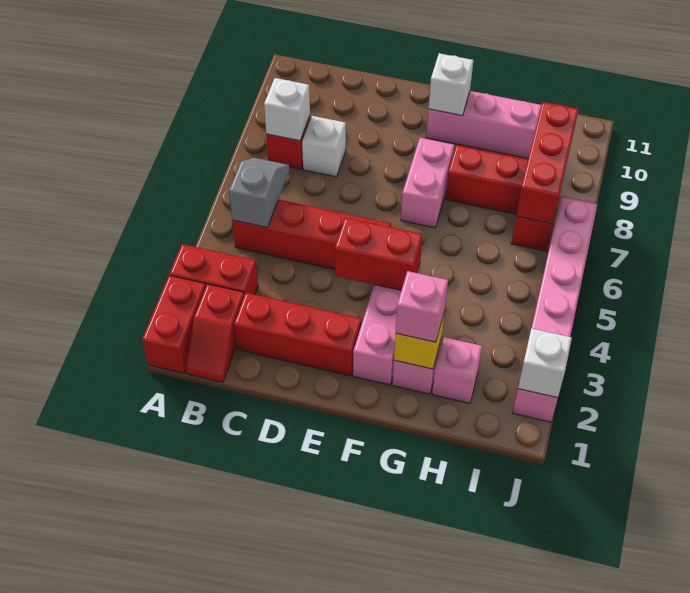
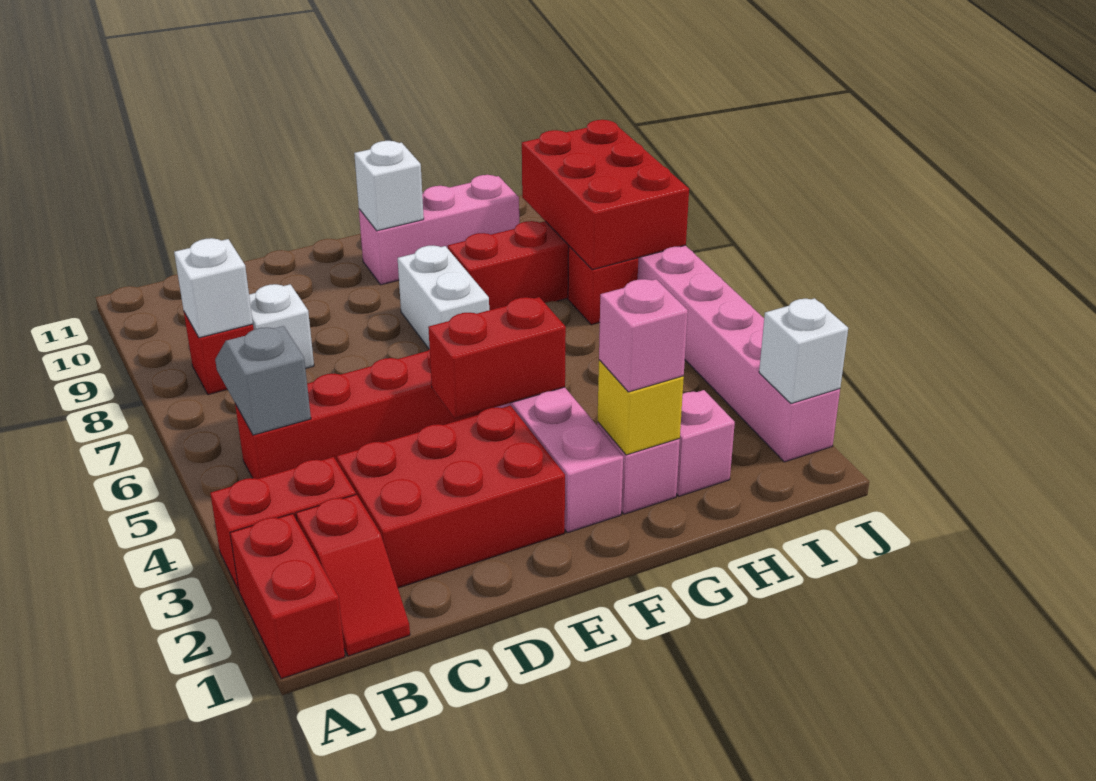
red 1x3 brick [234,293,361,376] -> red 2x3 brick [337,406,565,588]
pink 1x2 brick [401,138,454,228] -> white 1x2 brick [398,246,489,349]
red 1x3 brick [516,102,579,224] -> red 2x3 brick [522,120,689,270]

